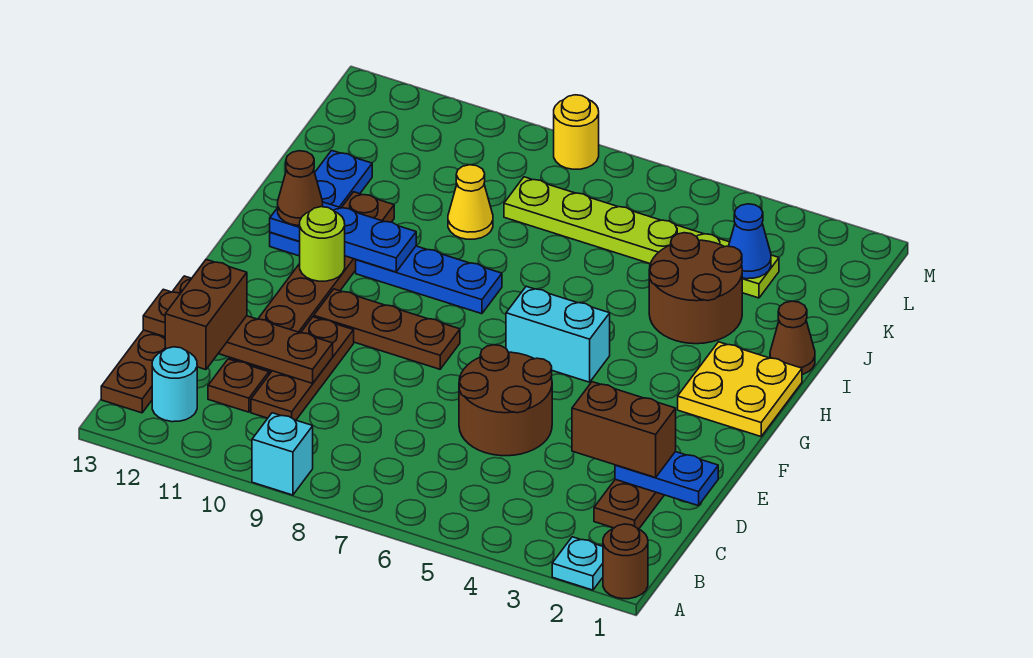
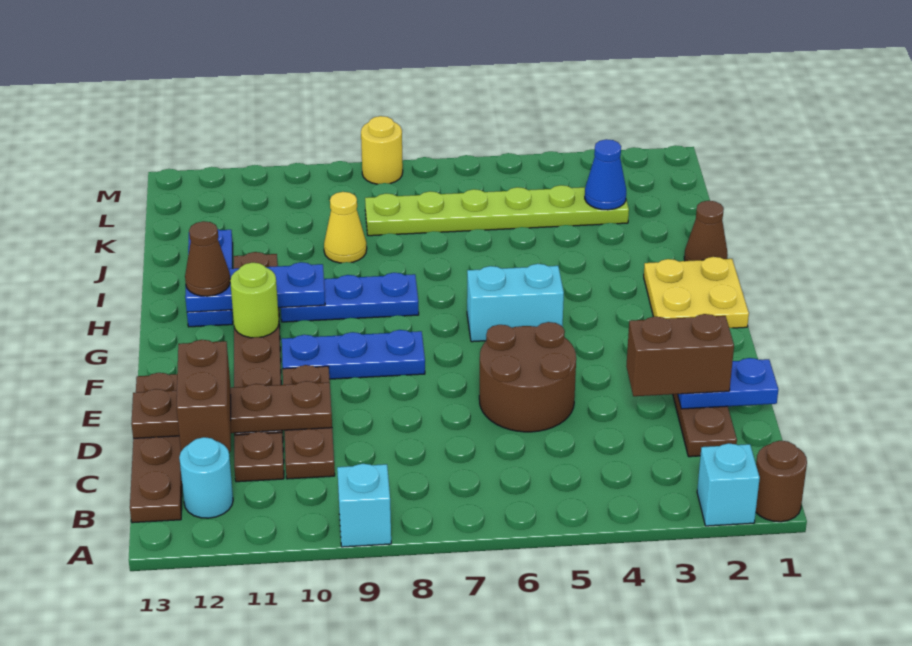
cyan 1x1 plate [552,537,603,590] -> cyan 1x1 brick [697,443,760,526]
brown 1x3 plate [314,289,460,369] -> blue 1x3 plate [282,330,425,379]
brown 2x2 round brick [649,233,742,344] -> none

